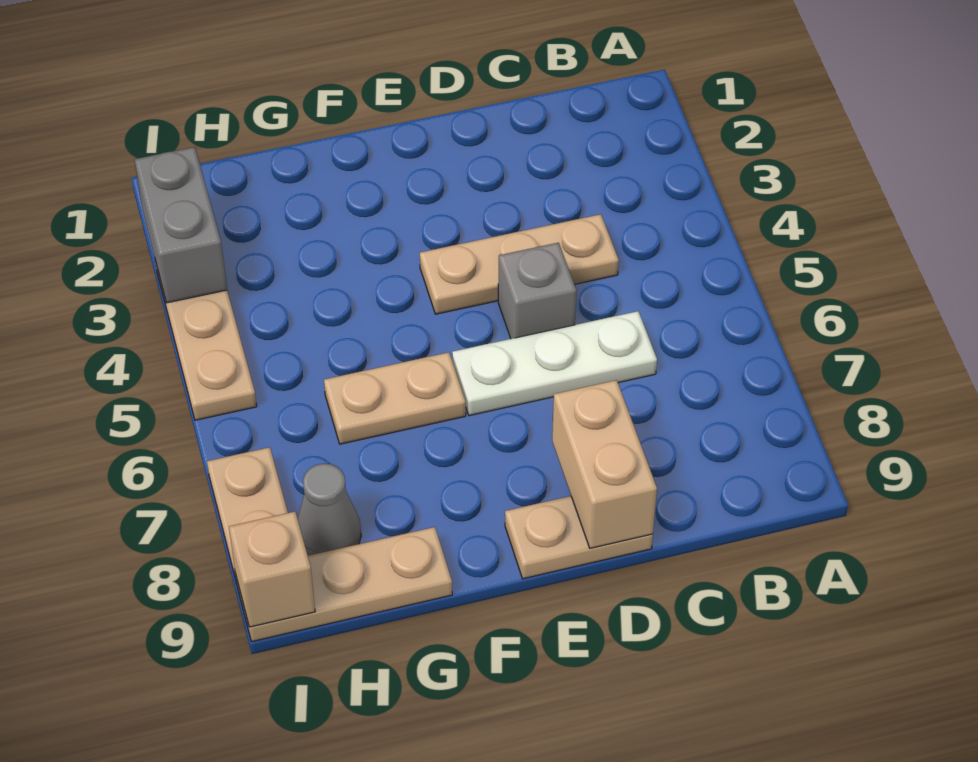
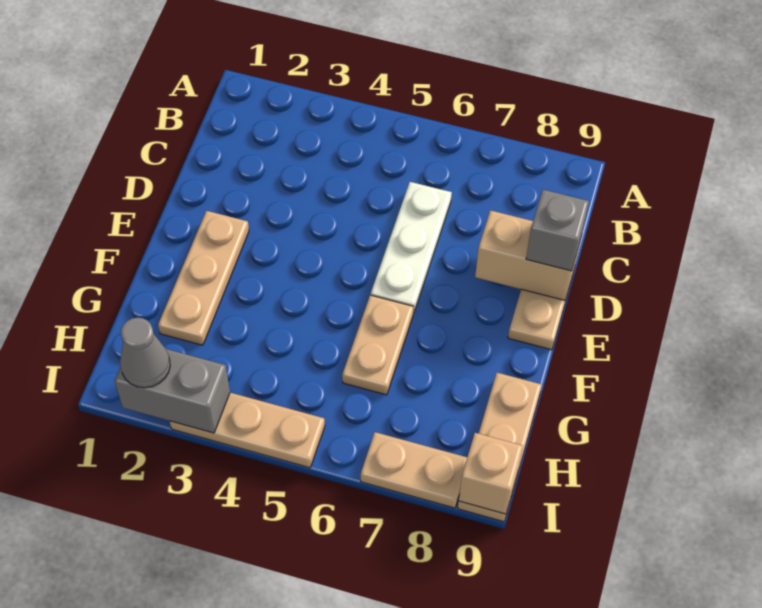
tan 1x3 plate [420,214,619,314] -> tan 1x3 plate moved to [158,211,249,345]
grey 1x1 brick [498,243,576,339] -> grey 1x1 brick moved to [526,190,589,271]
grey 1x1 cone [297,464,361,556] -> grey 1x1 cone moved to [120,318,170,388]

